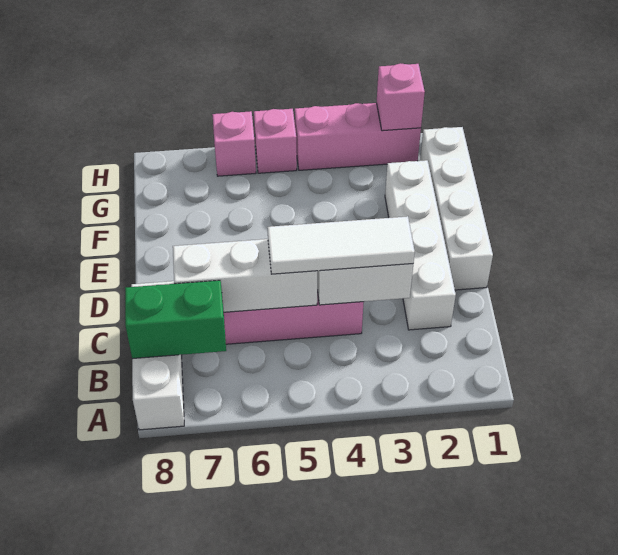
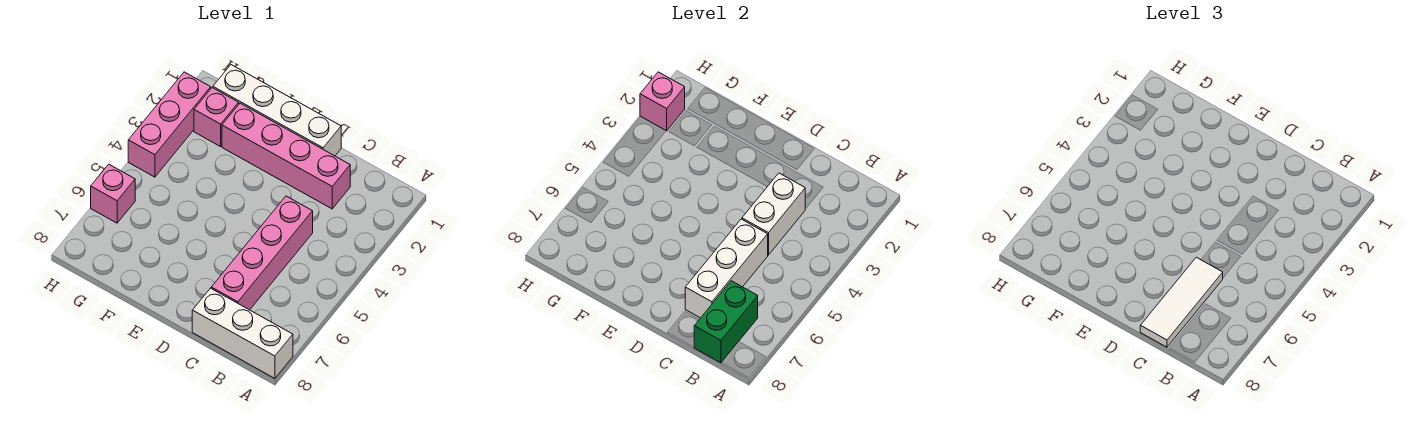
white 1x4 brick [385,160,456,330] -> pink 1x4 brick [222,103,350,209]
white 1x3 tile [267,216,415,274] -> white 1x3 tile moved to [1140,257,1223,347]
pink 1x1 brick [254,109,297,173] -> pink 1x1 brick moved to [194,88,239,147]

